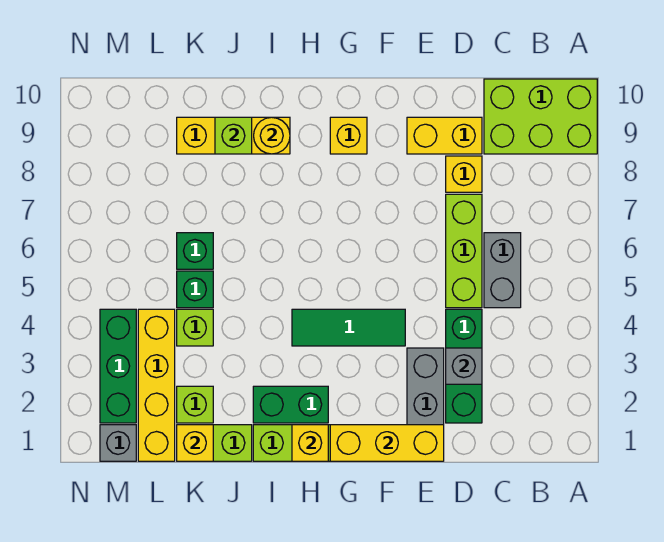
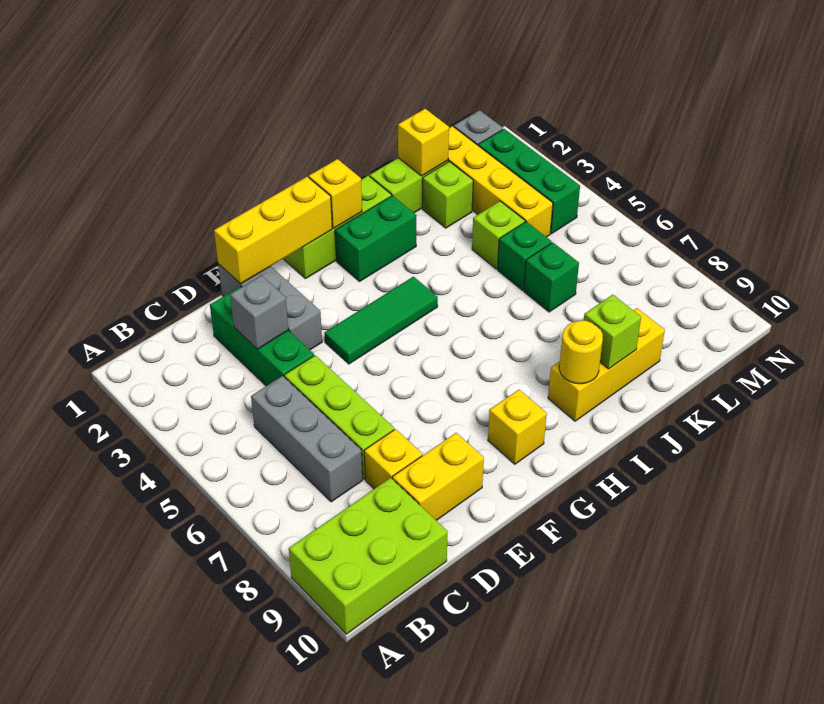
grey 1x2 brick [484,233,521,308] -> grey 1x3 brick [251,376,362,502]

